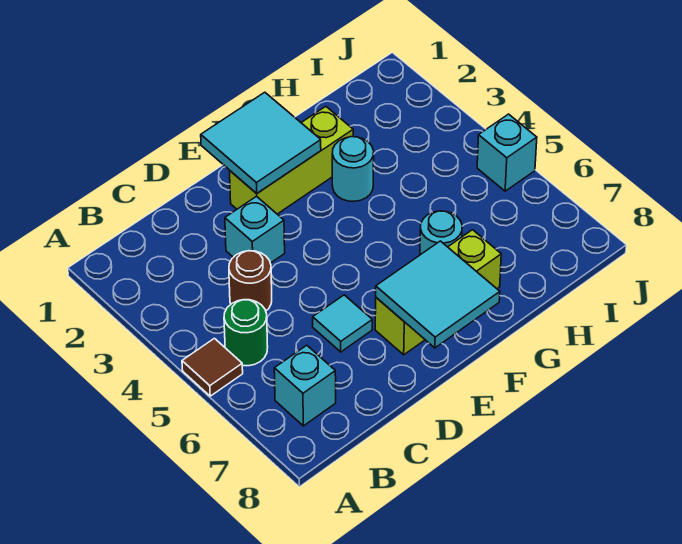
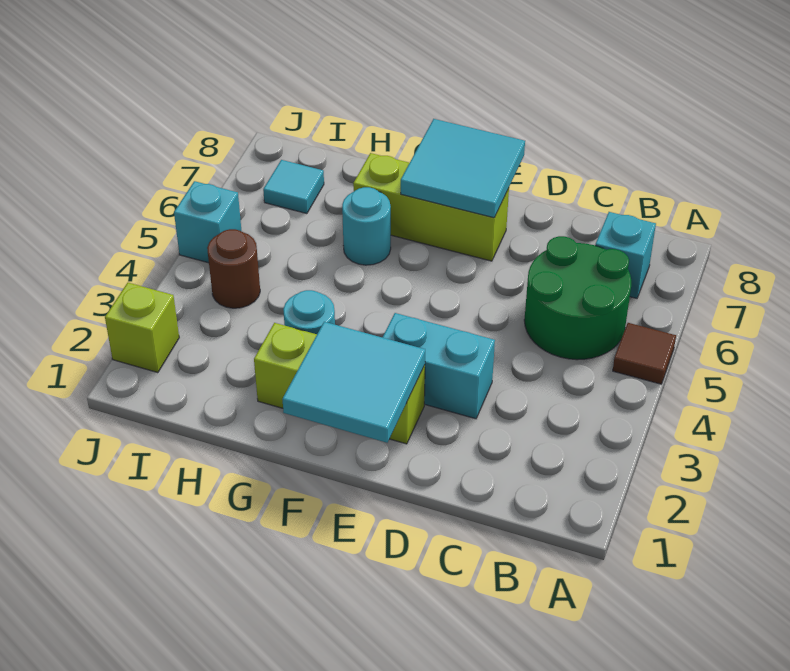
green 1x1 round brick [224,300,268,366] -> green 2x2 round brick [524,236,631,360]
brown 1x1 round brick [229,251,272,311] -> brown 1x1 round brick moved to [207,229,260,308]
cyan 1x1 brick [225,196,285,263] -> cyan 1x2 brick [383,313,495,419]
cyan 1x1 tile [313,295,372,352] -> cyan 1x1 tile moved to [263,160,324,214]
none -> lime 1x1 brick [105,283,179,373]

